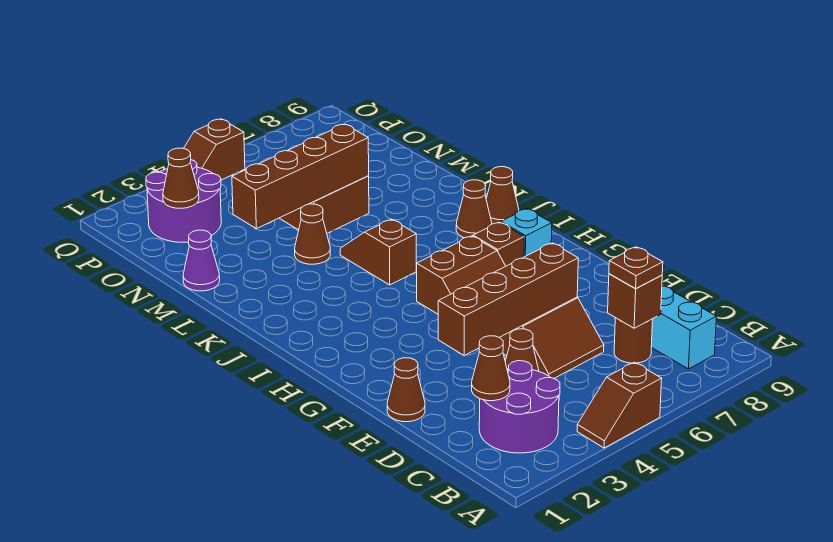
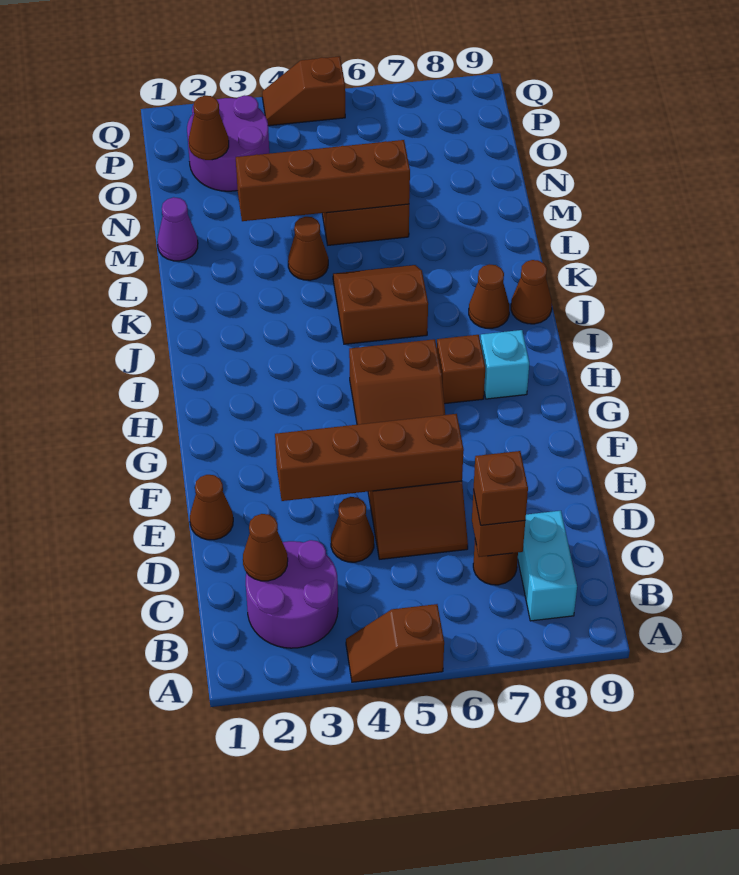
brown 1x1 plate [609,247,663,289] -> brown 1x1 brick [474,451,528,525]
brown 1x2 slope [340,219,417,285] -> brown 2x2 slope [333,265,428,344]

